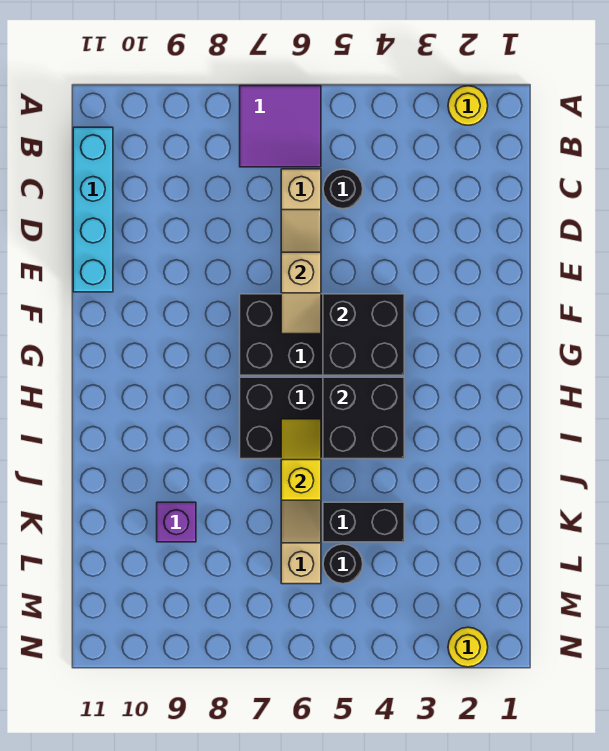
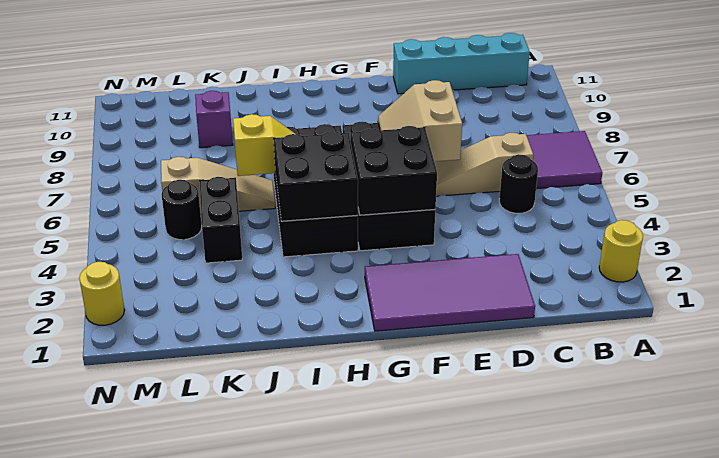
none -> purple 2x4 tile [365,254,535,331]
tan 1x2 slope [281,252,321,334] -> tan 2x2 slope [378,80,462,161]

